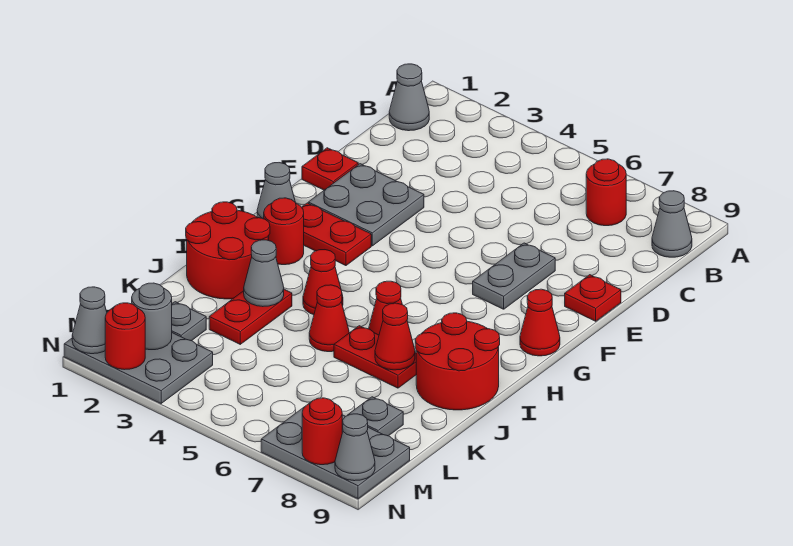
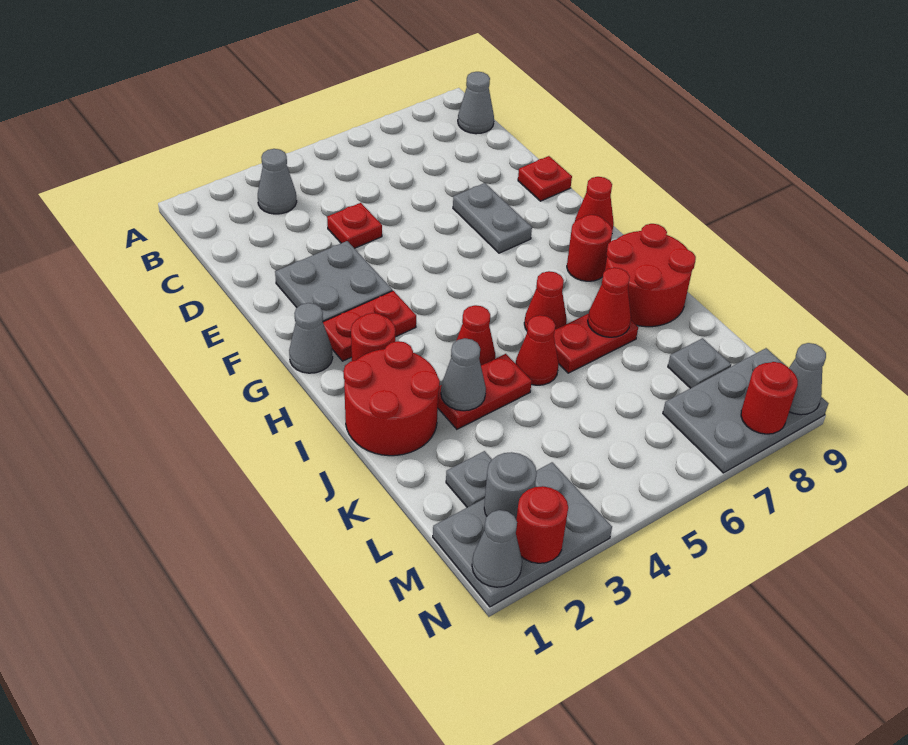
grey 1x1 cone [389,64,429,131] -> grey 1x1 cone moved to [258,149,297,214]
red 1x1 round brick [586,159,626,226] -> red 1x1 round brick moved to [567,215,613,281]
red 1x1 plate [302,148,358,190] -> red 1x1 plate moved to [327,203,382,248]
red 1x2 plate [209,289,292,344] -> red 1x2 plate turned to [438,354,532,429]

